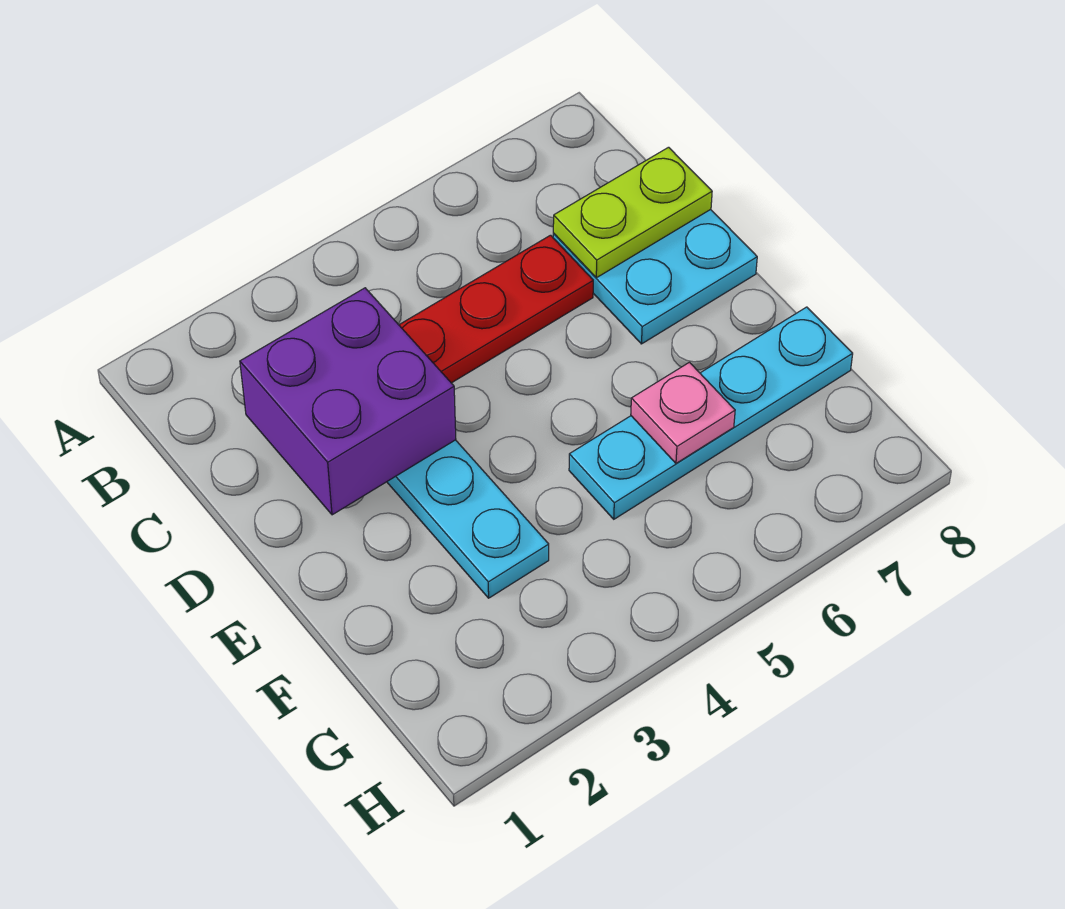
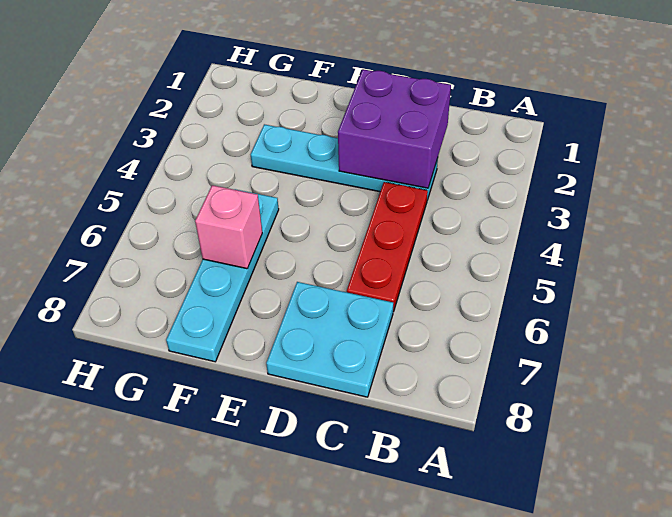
lime 1x2 plate [553,147,712,278] -> none
pink 1x1 plate [631,362,735,463] -> pink 1x1 brick [195,185,262,269]

